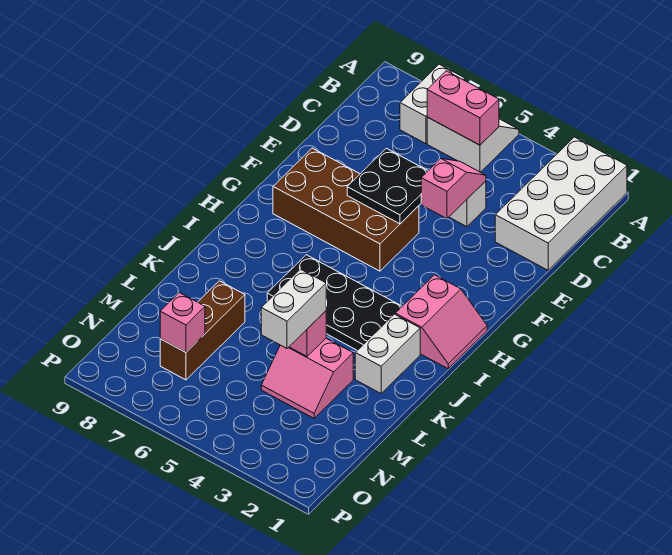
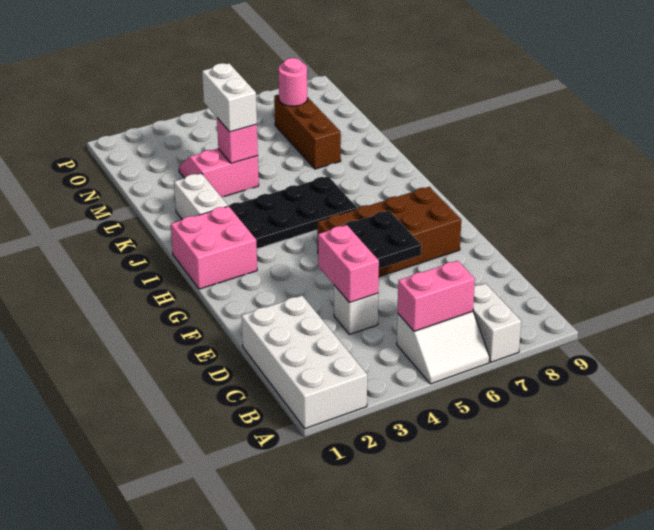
pink 1x2 slope [421,159,486,219] -> pink 1x2 brick [318,225,379,303]
pink 2x2 slope [395,275,487,369] -> pink 2x2 brick [171,206,257,289]
pink 1x1 brick [160,293,205,352] -> pink 1x1 round brick [279,58,307,106]

